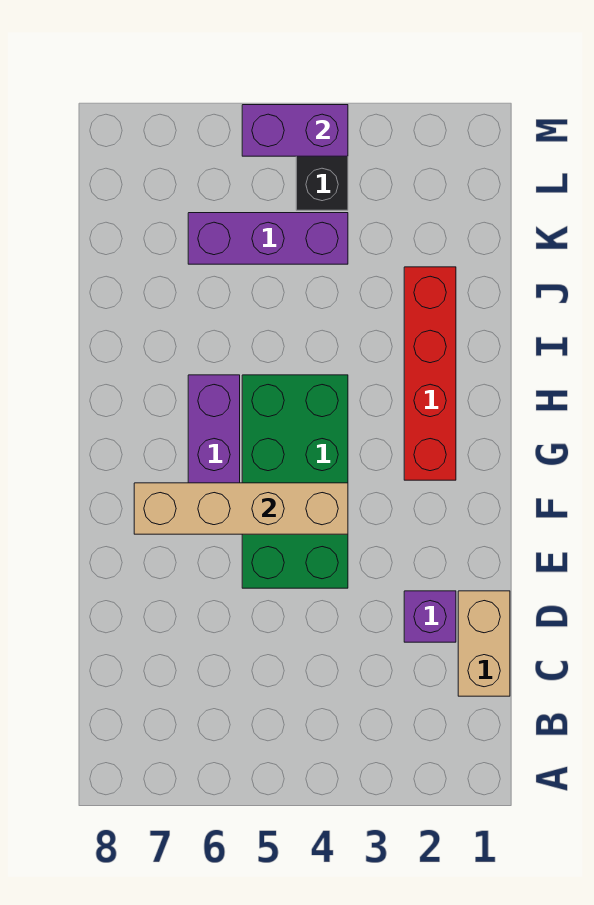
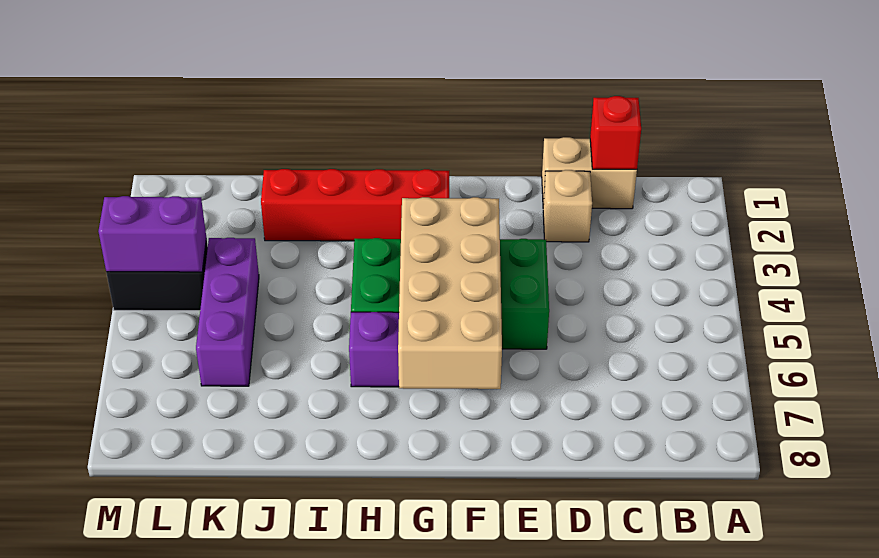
none -> red 1x1 brick [590,96,641,169]
purple 1x1 brick [404,591,456,642] -> tan 1x1 brick [543,170,592,242]
tan 1x4 brick [134,483,348,534] -> tan 2x4 brick [398,197,502,389]
purple 1x2 brick [242,105,348,156] -> purple 1x2 brick turned to [99,196,206,272]

